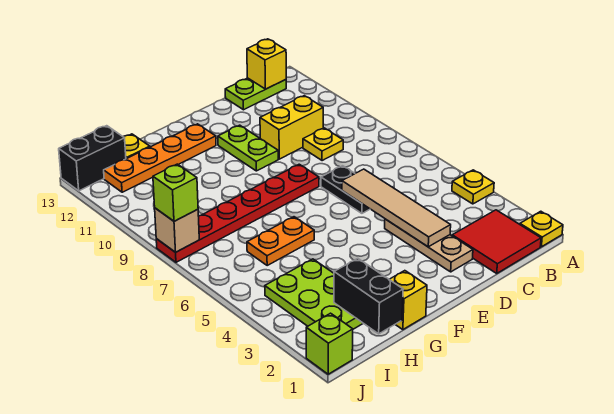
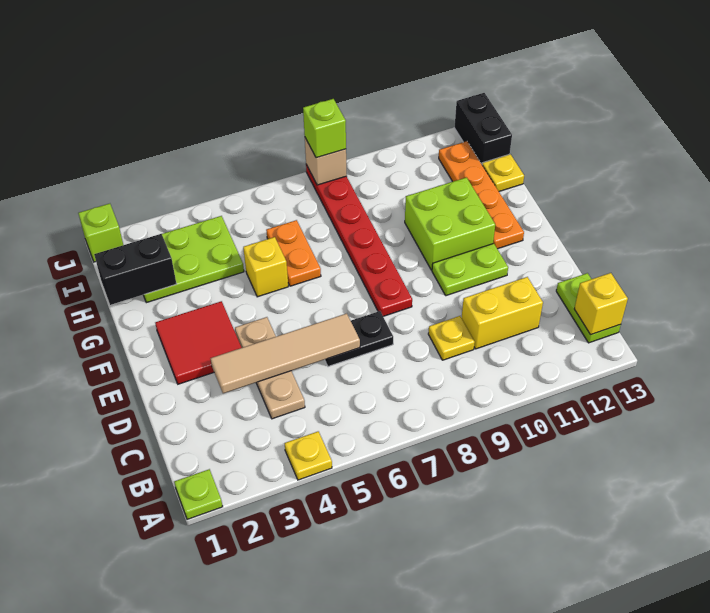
yellow 1x1 plate [520,211,563,247] -> lime 1x1 plate [174,469,223,519]
red 2x2 tile [452,210,541,273] -> red 2x2 tile moved to [155,301,242,384]
yellow 1x2 brick [260,96,323,159] -> yellow 1x2 brick turned to [462,277,543,349]
tan 1x3 plate [385,219,473,272] -> tan 1x3 plate turned to [235,317,305,419]
none -> lime 2x2 brick [405,178,495,270]
yellow 1x1 brick [389,271,427,330] -> yellow 1x1 brick moved to [243,237,288,297]

